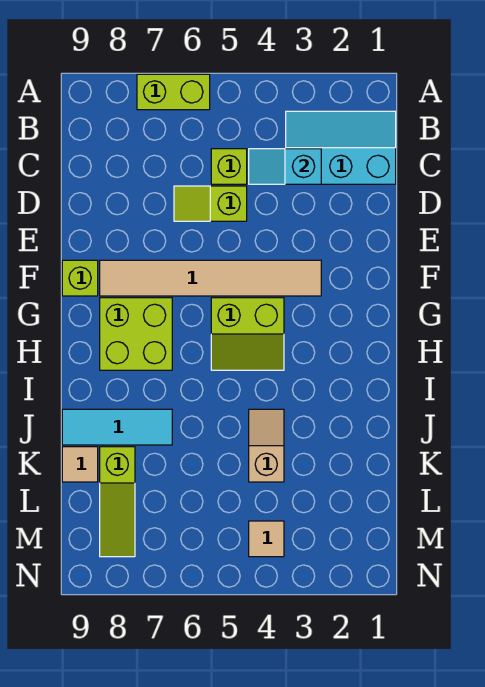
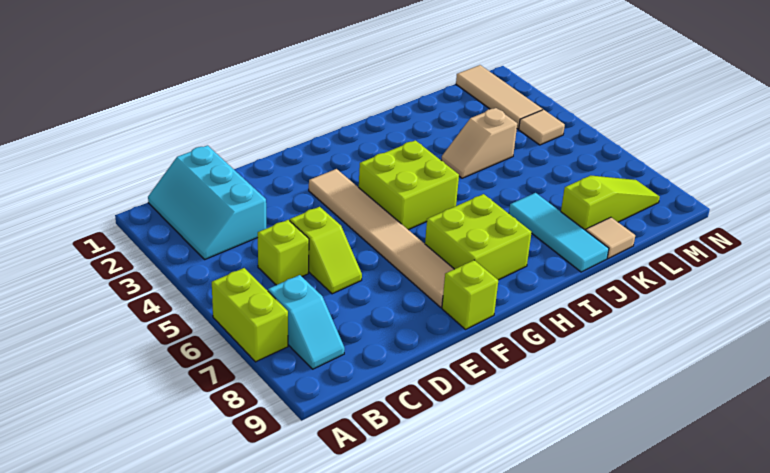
cyan 1x2 slope [249,149,321,184] -> cyan 1x2 slope moved to [268,275,345,369]
lime 2x2 slope [211,298,284,370] -> lime 2x2 brick [359,140,459,230]
none -> tan 1x3 tile [456,65,542,129]

